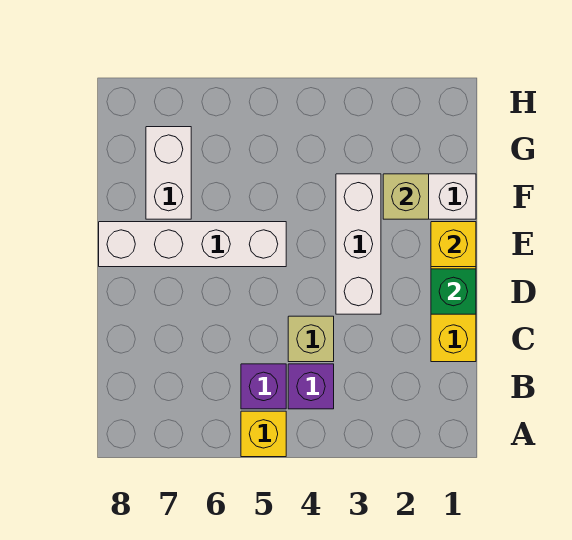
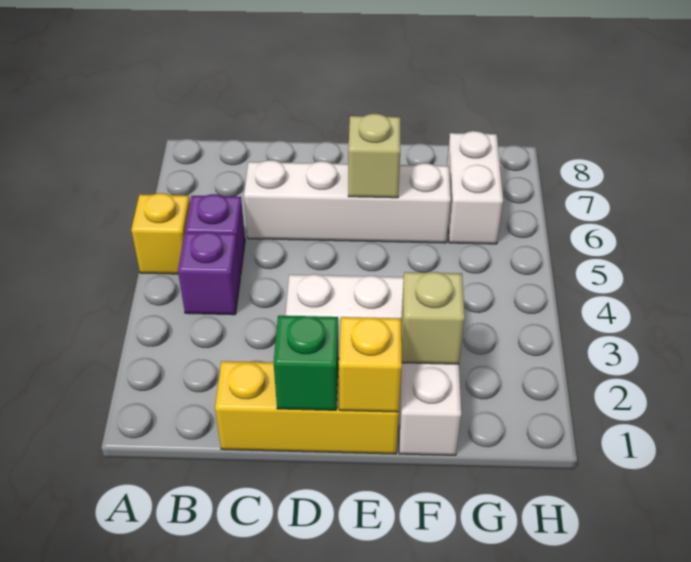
tan 1x1 brick [288,316,334,362] -> tan 1x1 brick moved to [348,114,401,198]
white 1x4 brick [99,222,286,267] -> white 1x4 brick turned to [244,160,451,243]
white 1x2 brick [146,127,191,219] -> white 1x2 brick turned to [447,131,503,244]

